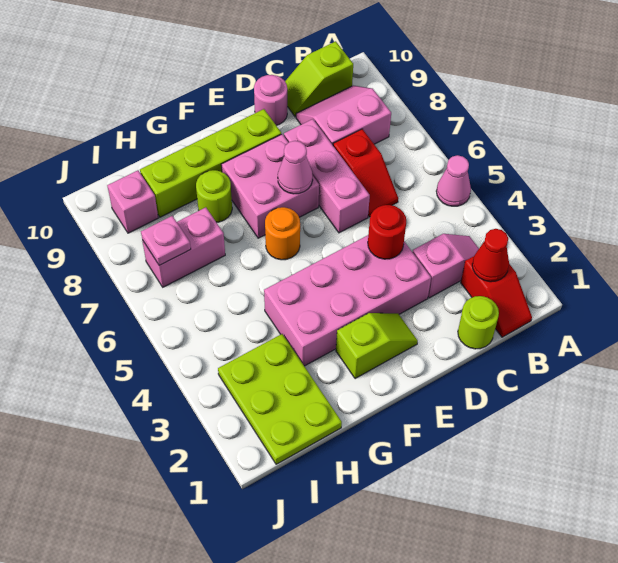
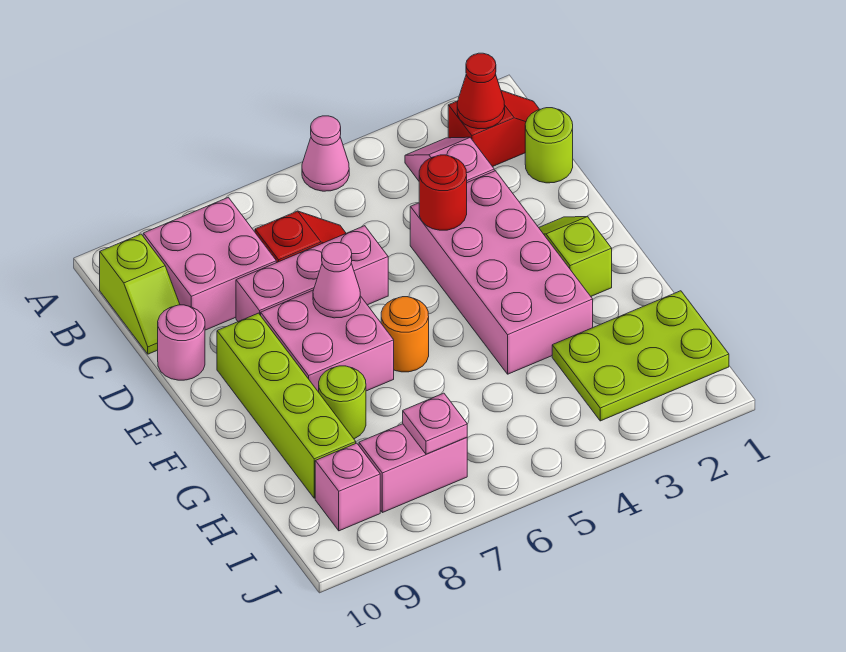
pink 2x2 slope [296,86,391,145] -> pink 2x2 brick [143,197,276,330]
pink 1x2 brick [142,207,225,287] -> pink 1x2 brick turned to [359,424,467,513]

